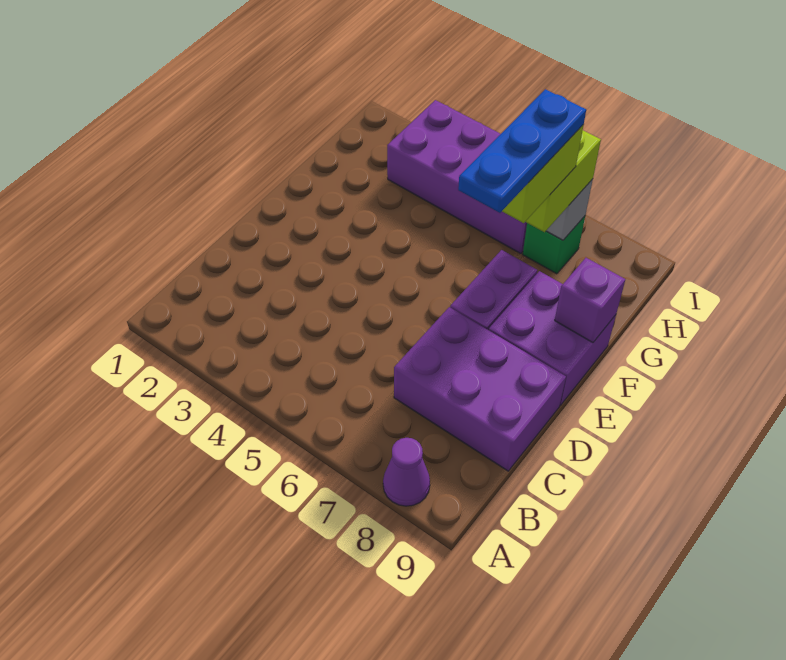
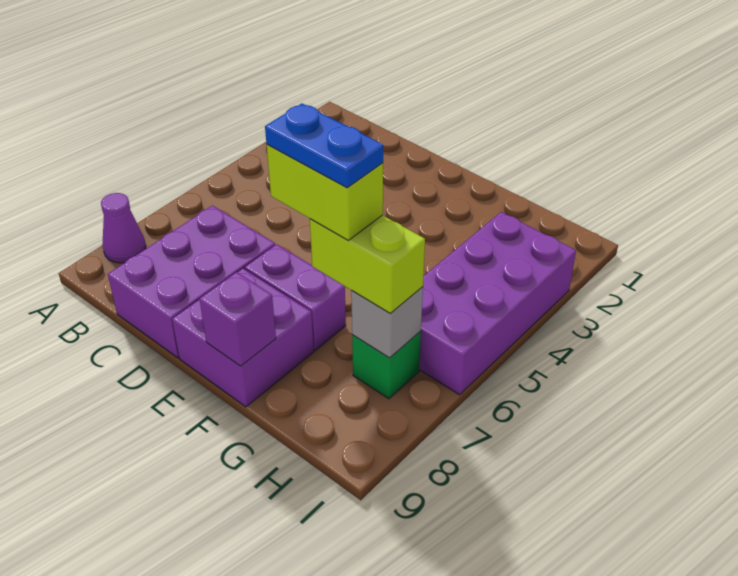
blue 1x3 plate [458,89,586,213] -> blue 1x2 plate [265,103,383,188]

